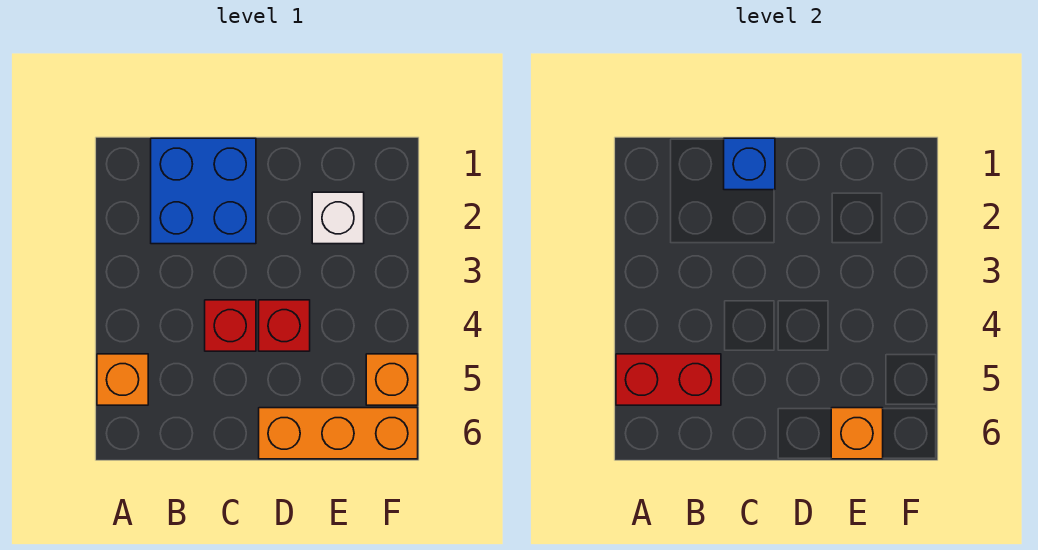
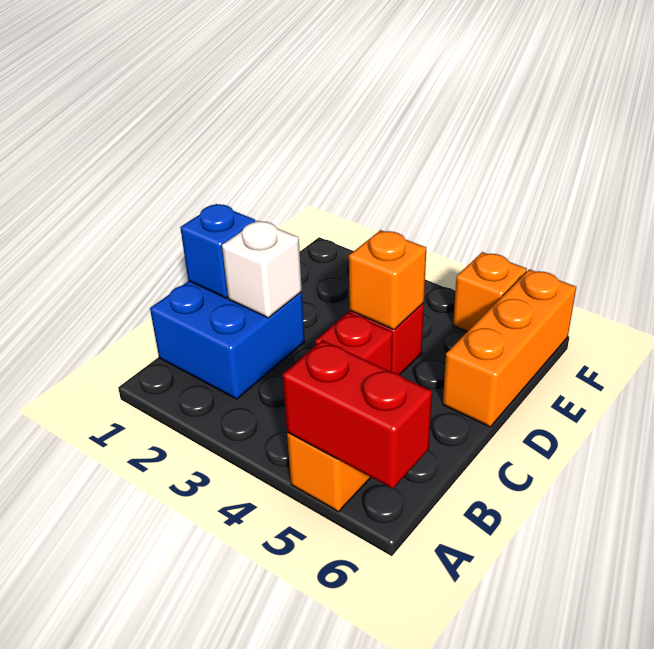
red 1x2 brick [616,354,721,405] -> red 1x2 brick turned to [283,340,432,489]
white 1x1 brick [312,192,364,244] -> white 1x1 brick moved to [222,221,302,318]
orange 1x1 brick [831,408,883,459] -> orange 1x1 brick moved to [349,230,426,330]

